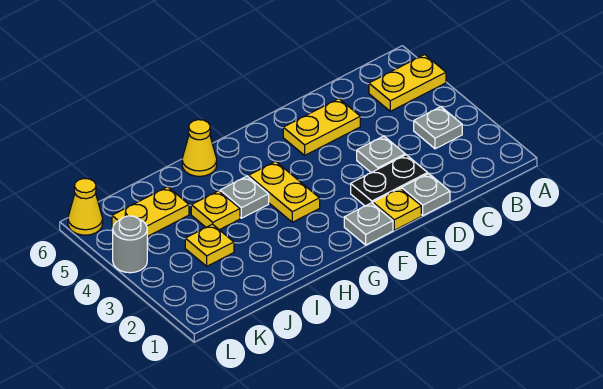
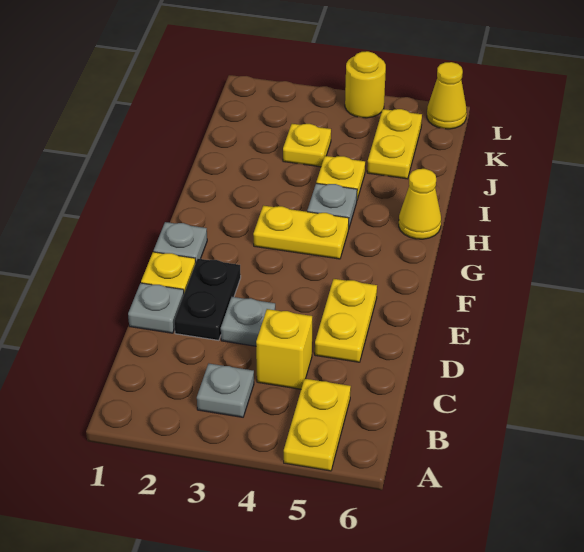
none -> yellow 1x1 brick [256,309,312,389]
grey 1x1 round brick [113,216,147,273] -> yellow 1x1 round brick [345,51,386,118]

